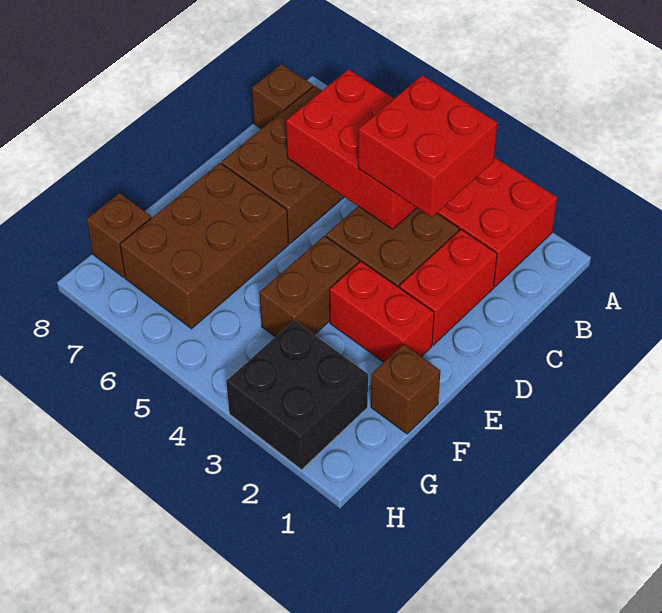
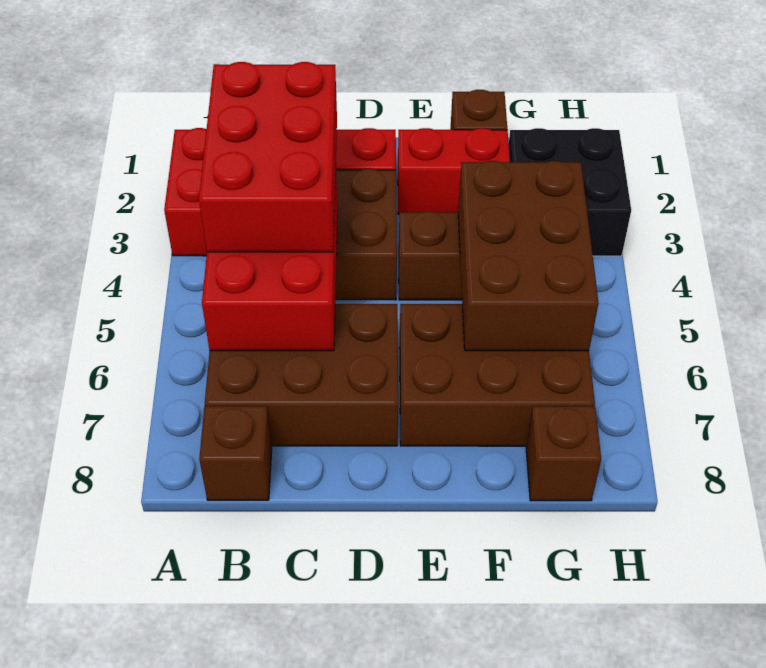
red 2x2 brick [358,75,497,217] -> red 2x3 brick [199,62,337,252]
red 1x2 brick [330,261,434,362] -> red 1x2 brick turned to [398,128,510,214]
none -> brown 2x3 brick [458,161,599,351]

